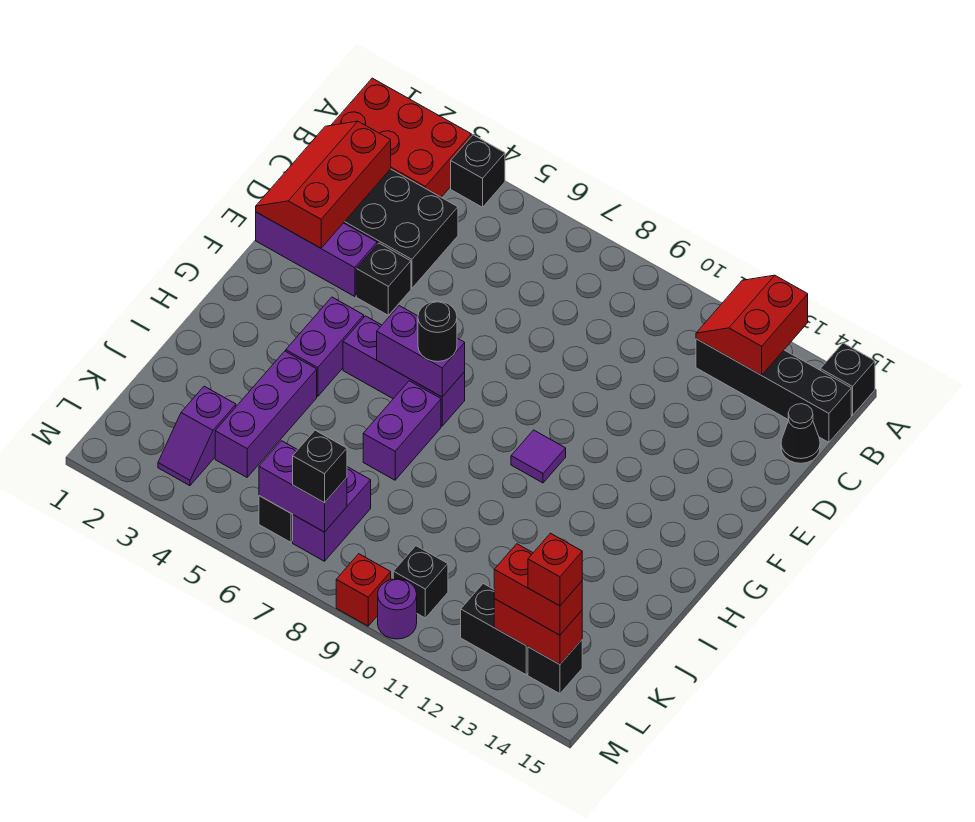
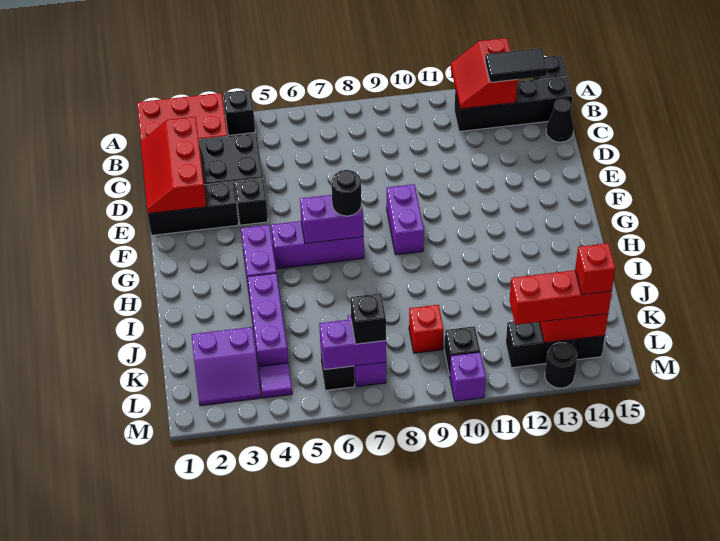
none -> black 1x2 tile [485,48,547,82]
purple 1x3 brick [256,212,377,297] -> black 1x3 brick [148,182,238,235]
purple 1x1 tile [511,430,566,483] -> purple 1x1 tile moved to [259,363,292,398]
purple 1x2 brick [363,381,441,480] -> purple 1x2 brick moved to [387,184,424,255]
purple 1x2 slope [158,386,236,486] -> purple 2x2 slope [191,327,261,406]
red 1x2 brick [494,544,582,635] -> red 1x3 brick [509,270,612,325]
red 1x1 brick [336,554,391,626] -> red 1x1 brick moved to [409,305,444,353]
purple 1x1 round brick [378,579,417,639] -> purple 1x1 brick [450,352,486,401]
none -> black 1x1 round brick [545,343,577,388]

